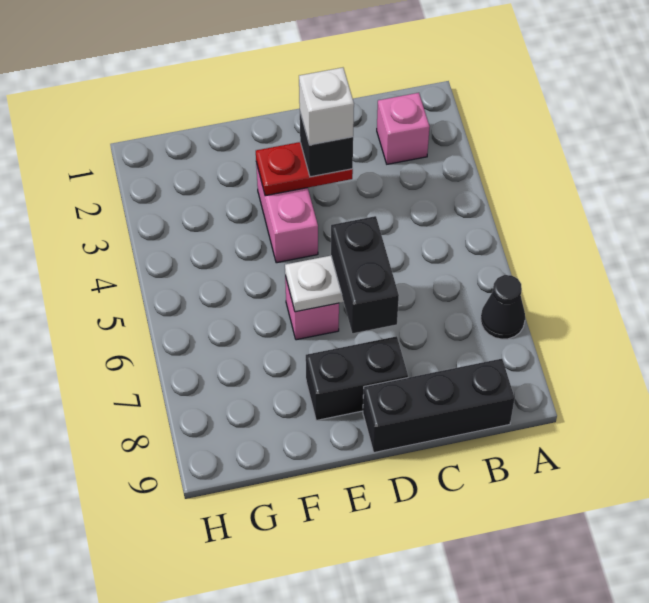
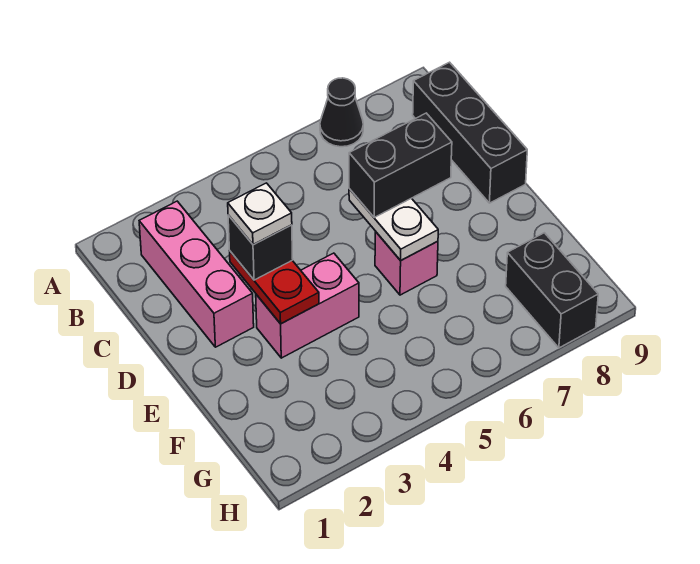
pink 1x1 brick [377,93,430,164] -> pink 1x3 brick [139,201,254,347]
white 1x1 brick [299,68,354,145] -> white 1x1 plate [228,183,292,245]
black 1x2 brick [306,336,408,421] -> black 1x2 brick moved to [506,233,598,348]

